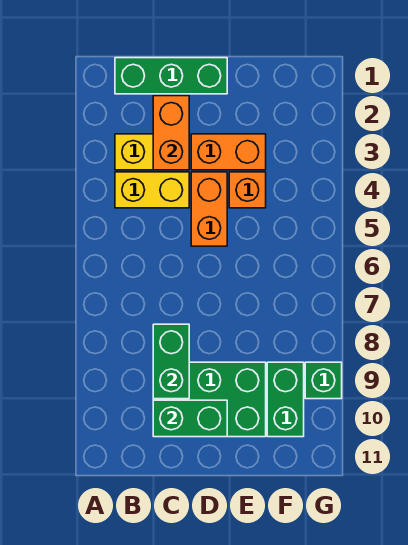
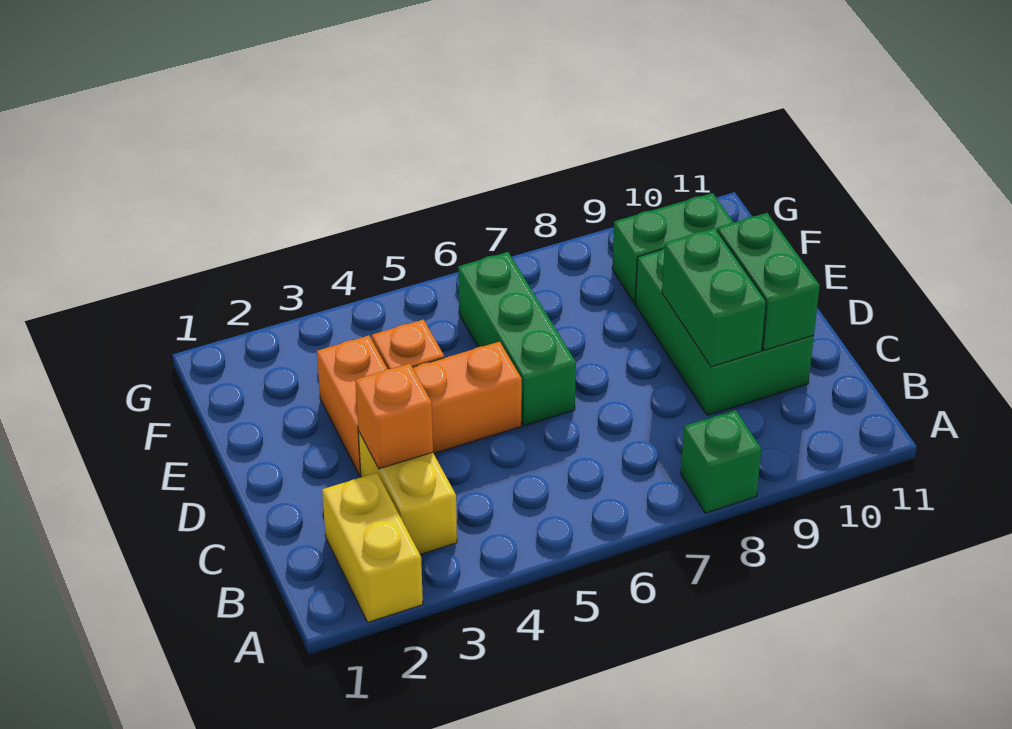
green 1x3 brick [115,58,227,94] -> green 1x3 brick moved to [458,252,576,426]
yellow 1x2 brick [115,172,189,208] -> yellow 1x2 brick moved to [322,473,423,622]
orange 1x2 brick [153,96,189,170] -> orange 1x1 brick [355,363,433,469]
green 1x2 brick [153,324,189,399] -> green 1x2 brick turned to [662,228,766,367]
green 1x1 brick [305,362,342,399] -> green 1x1 brick moved to [681,410,761,513]

